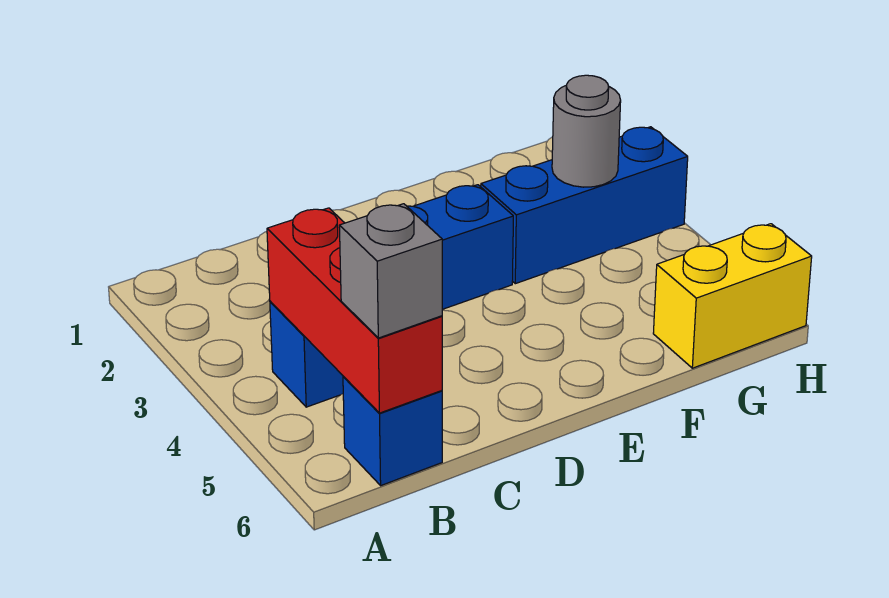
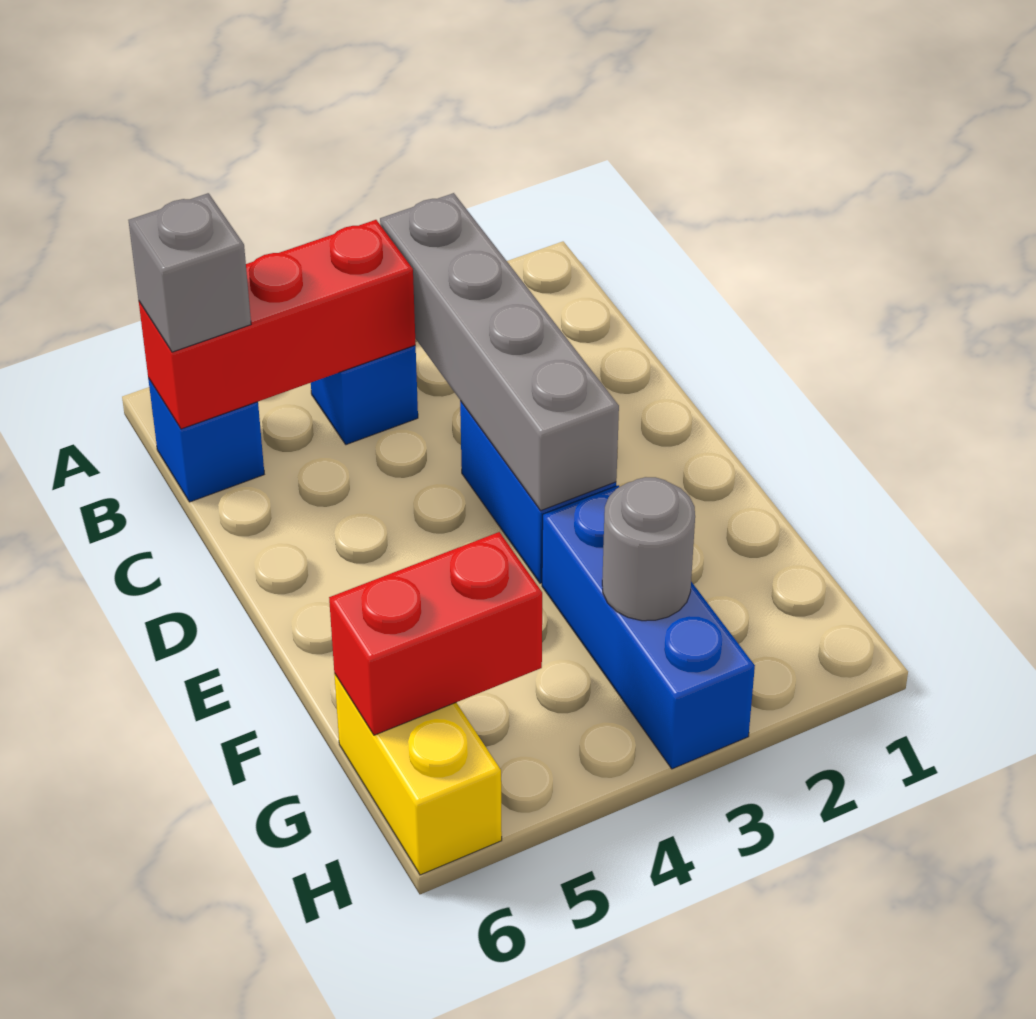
none -> grey 1x4 brick [380,193,619,510]
none -> red 1x2 brick [329,532,542,735]

